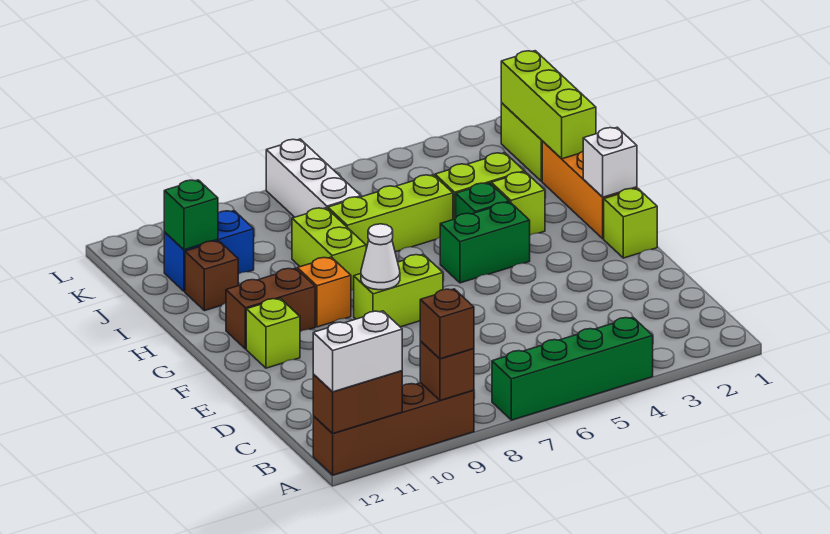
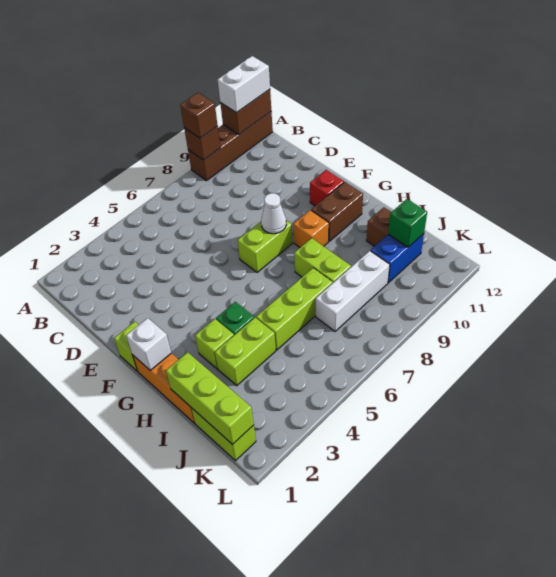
green 1x4 brick [492,317,653,420] -> none
lime 1x1 brick [246,298,300,368] -> red 1x1 brick [310,170,344,206]
green 1x2 brick [440,202,530,283] -> none
white 1x3 brick [266,139,361,217] -> white 1x3 brick turned to [316,251,390,331]

